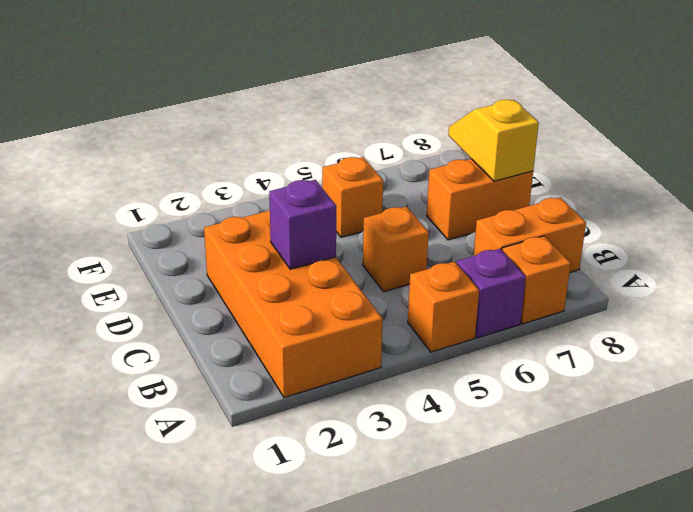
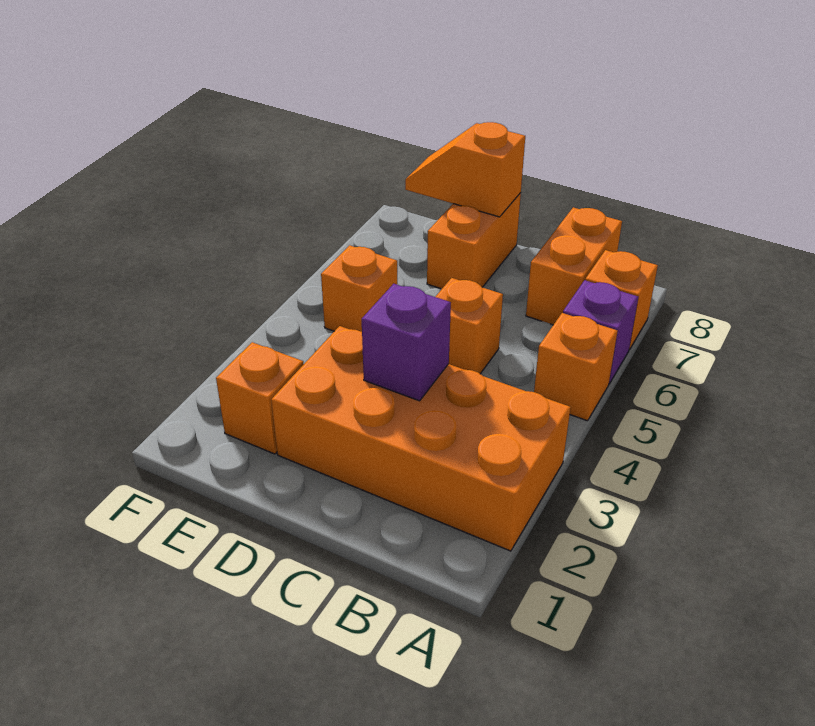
yellow 1x2 slope [448,100,539,181] -> orange 1x2 slope [405,122,525,217]
none -> orange 1x1 brick [216,342,304,454]

